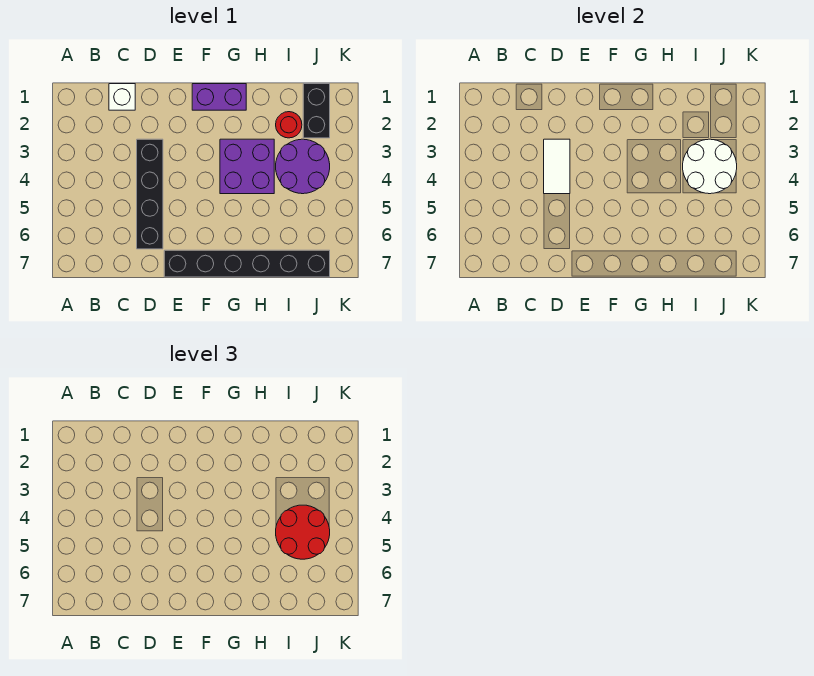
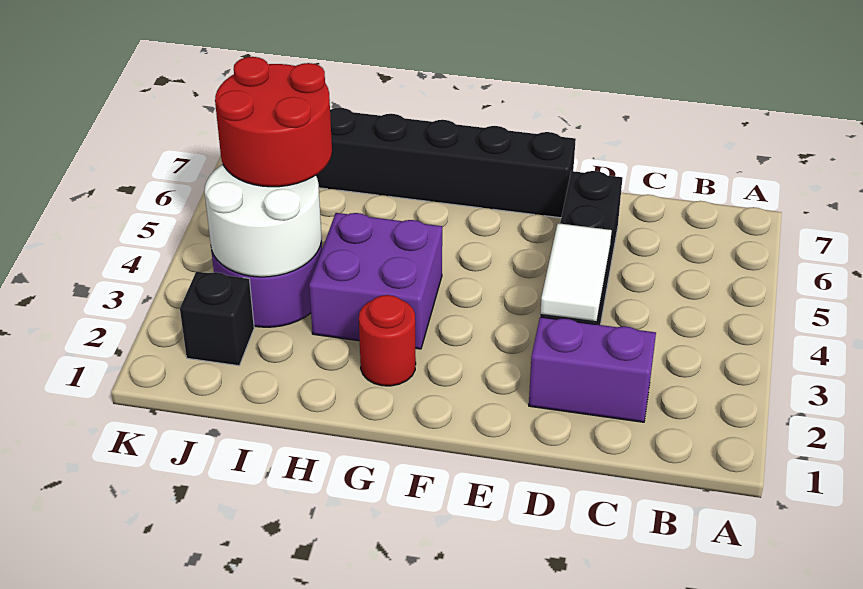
white 1x1 brick [109,84,135,110] -> none
purple 1x2 brick [192,84,246,110] -> purple 1x2 brick moved to [529,317,656,422]
red 1x1 round brick [276,112,302,138] -> red 1x1 round brick moved to [359,295,416,386]
black 1x2 brick [303,84,330,138] -> black 1x1 brick [180,271,254,366]

